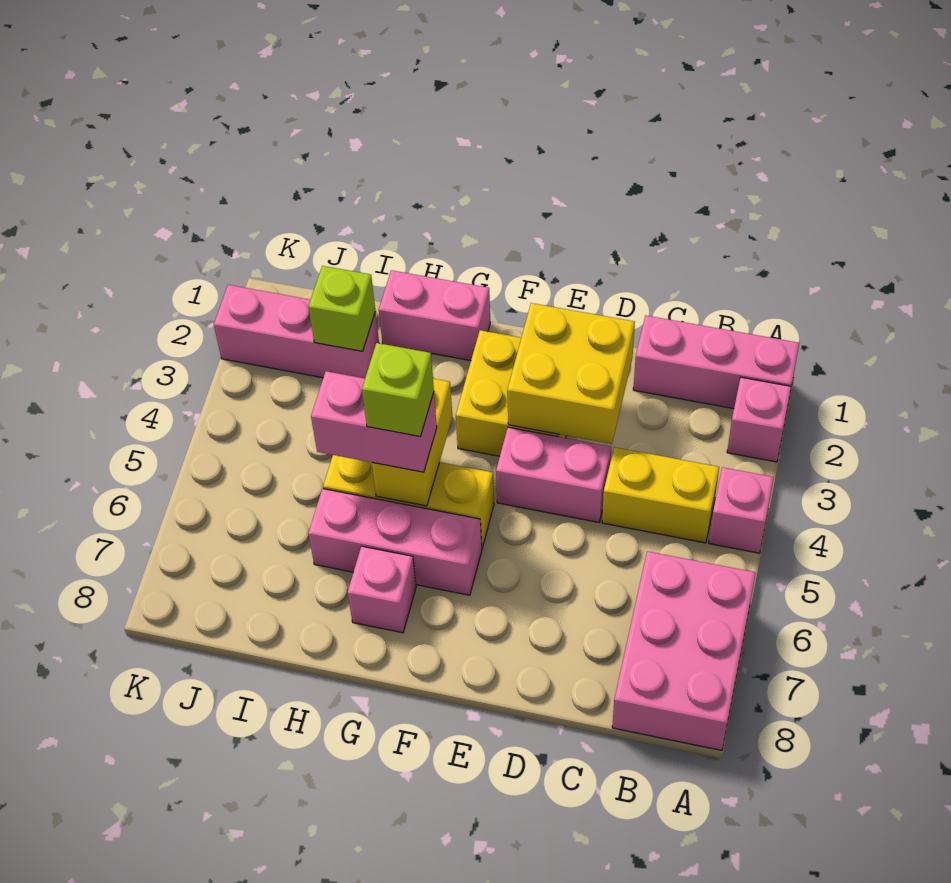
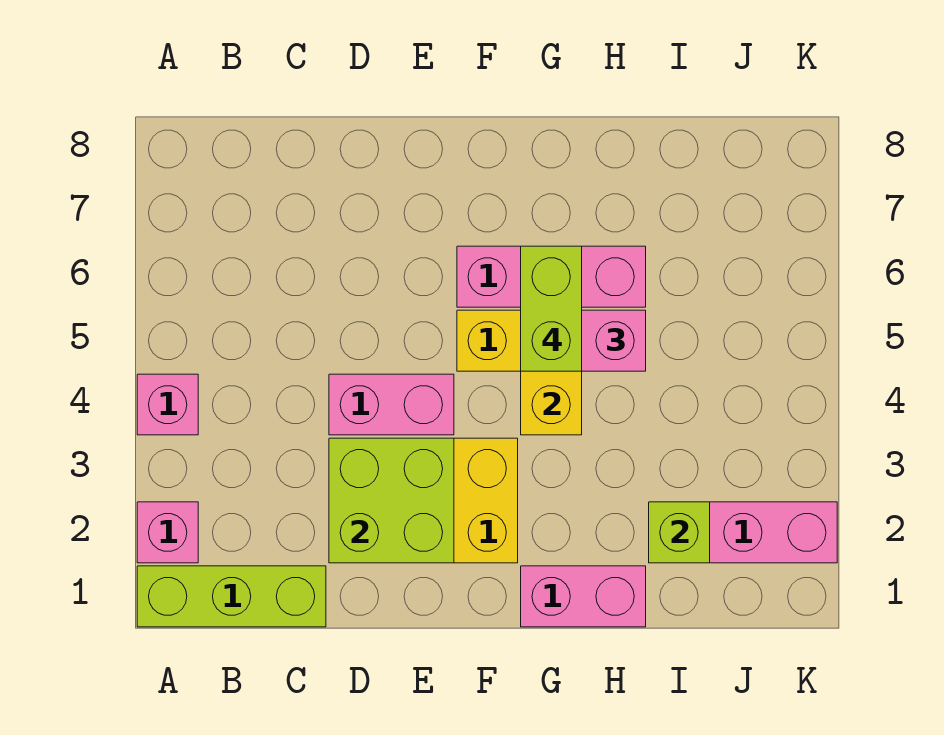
pink 1x3 brick [633,315,799,409] -> lime 1x3 brick [137,566,326,627]
pink 2x3 brick [612,551,756,750] -> none
yellow 1x2 brick [602,447,719,543] -> none
yellow 2x2 brick [507,303,635,444] -> lime 2x2 brick [329,438,454,563]
lime 1x1 brick [362,343,434,437] -> lime 1x2 brick [521,246,582,371]
pink 1x1 brick [348,546,416,633] -> none

